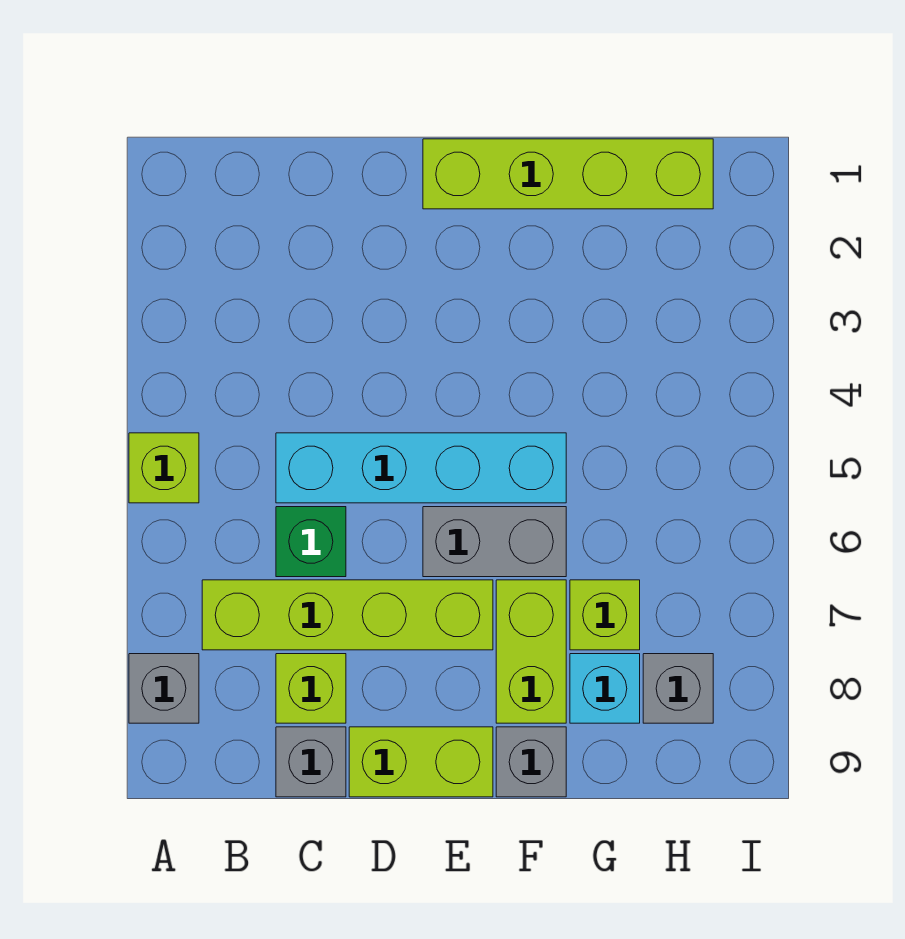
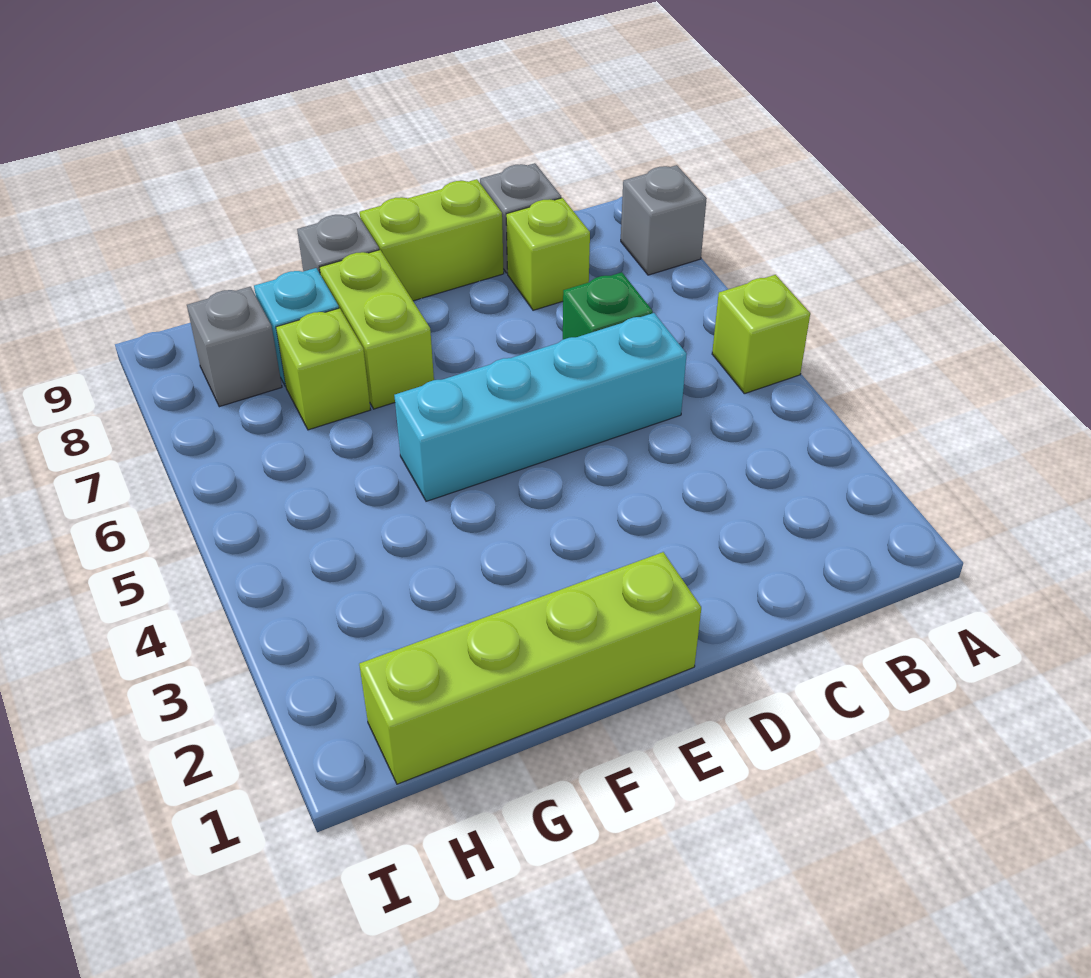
lime 1x4 brick [202,580,493,650] -> none
grey 1x2 brick [423,507,566,577] -> none

